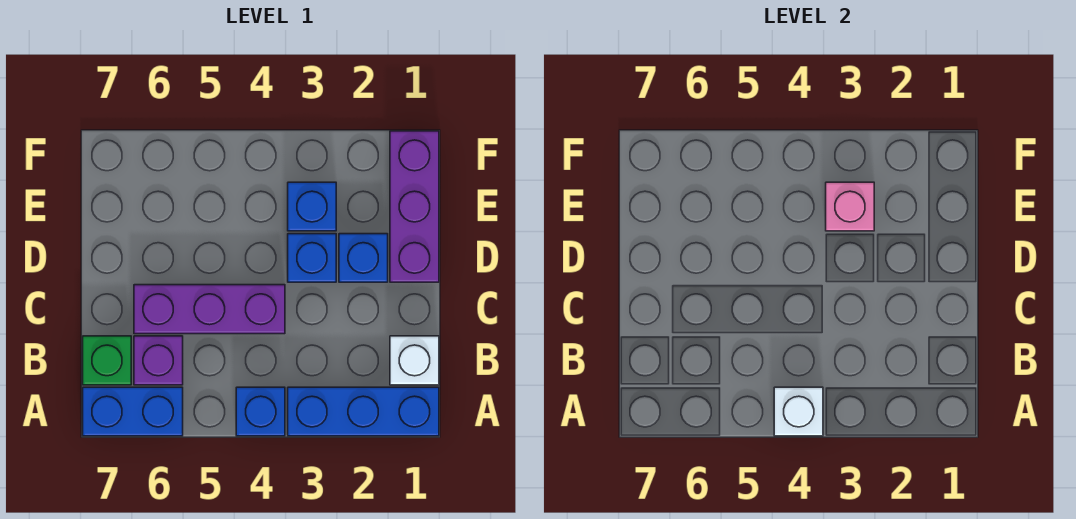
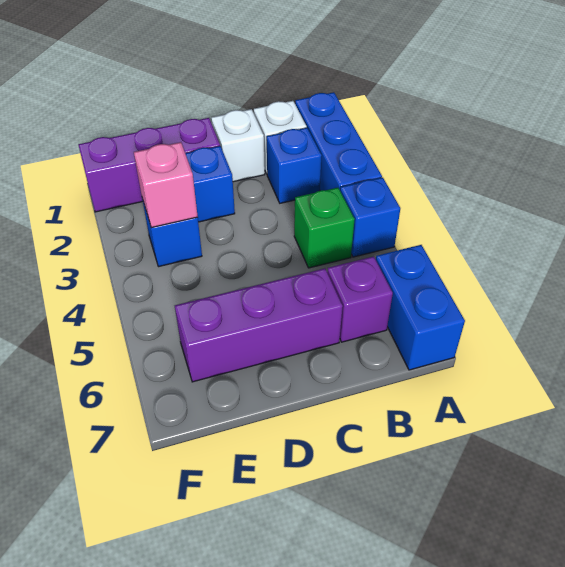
white 1x1 brick [774,387,823,436] -> white 1x1 brick moved to [211,109,265,182]
green 1x1 brick [83,336,131,385] -> green 1x1 brick moved to [294,188,355,268]
purple 1x3 brick [134,285,285,334] -> purple 1x3 brick turned to [175,268,343,382]
blue 1x1 brick [288,234,336,282] -> blue 1x1 brick moved to [267,128,322,203]

